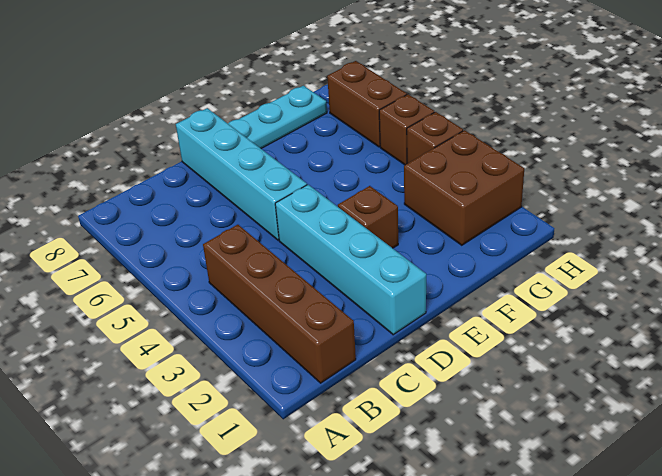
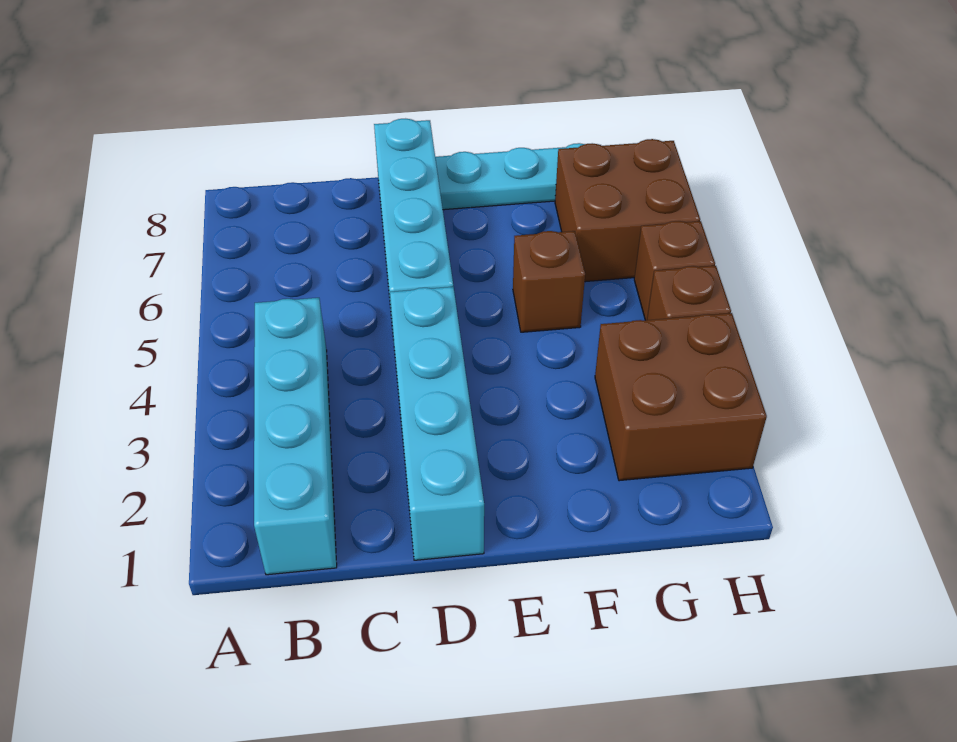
brown 1x4 brick [203,225,356,383] -> cyan 1x4 brick [254,298,337,575]
brown 1x1 brick [338,186,398,248] -> brown 1x1 brick moved to [513,231,585,332]
brown 1x2 brick [327,61,407,147] -> brown 2x2 brick [555,139,700,282]

